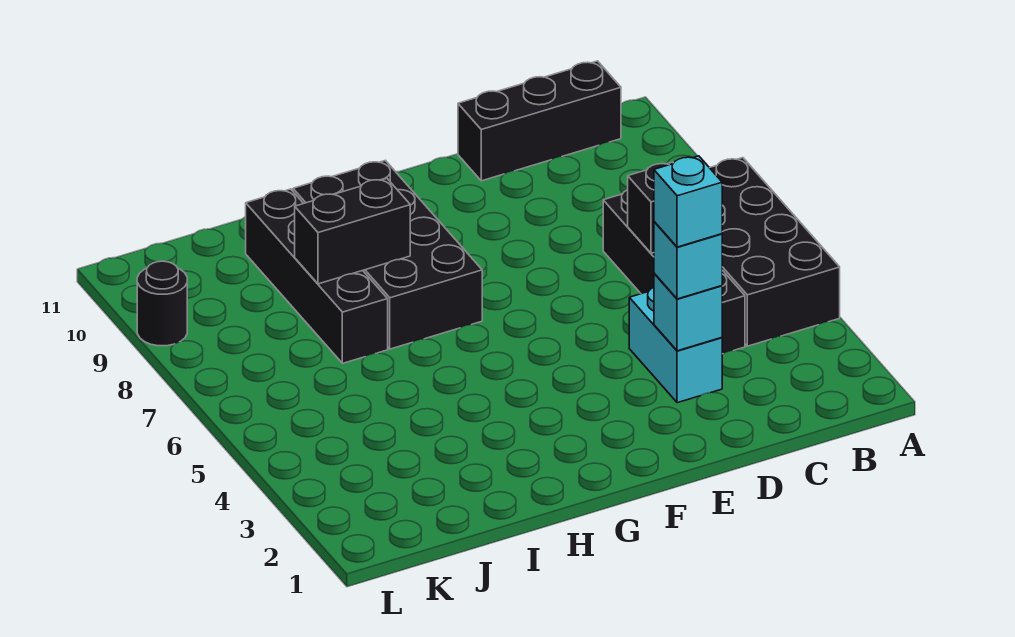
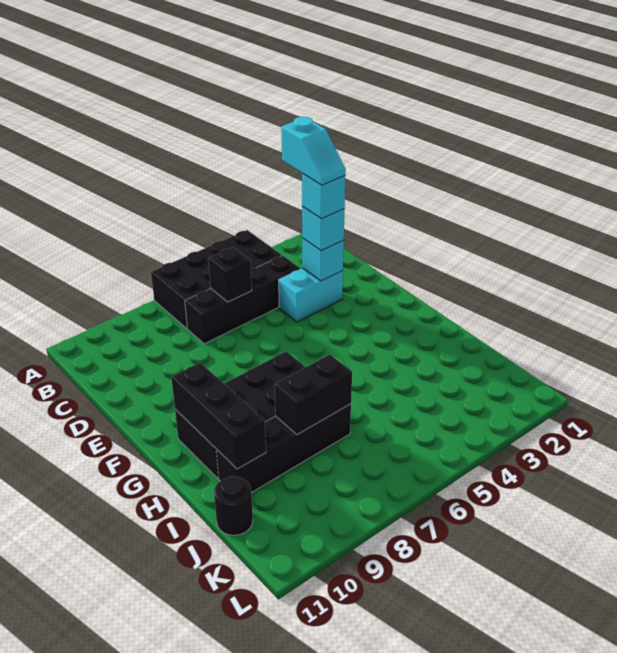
black 1x3 brick [458,61,621,181] -> black 1x3 brick moved to [171,363,266,469]
none -> cyan 1x2 slope [281,117,346,185]
black 1x2 brick [295,178,410,284] -> black 1x2 brick turned to [274,354,352,435]
black 1x1 round brick [137,261,187,346] -> black 1x1 round brick moved to [214,476,253,535]

